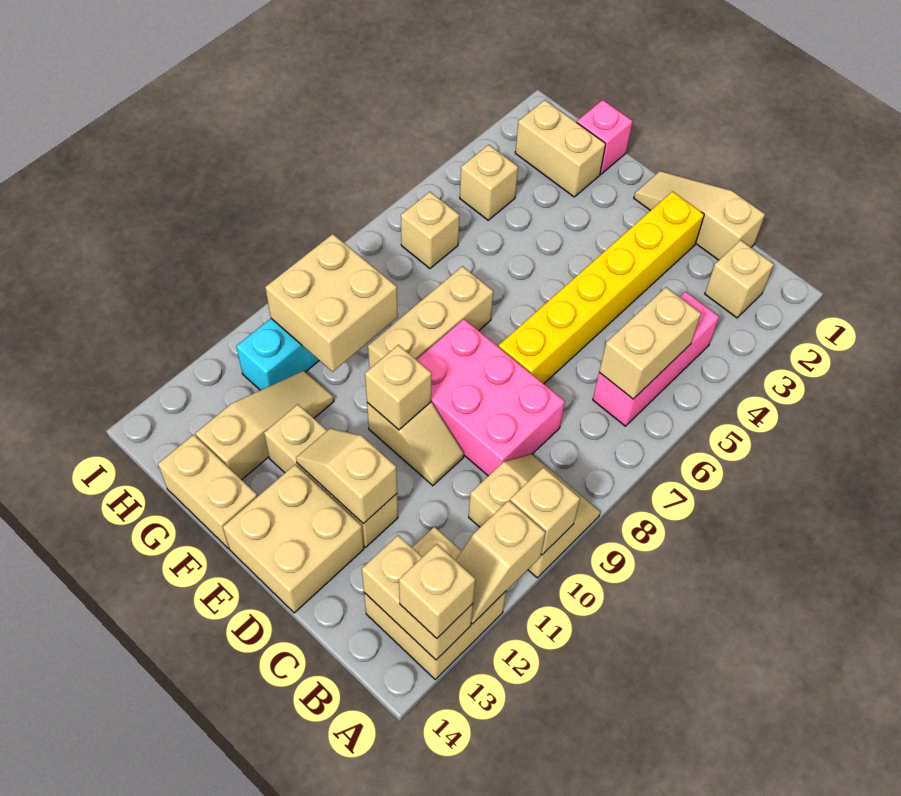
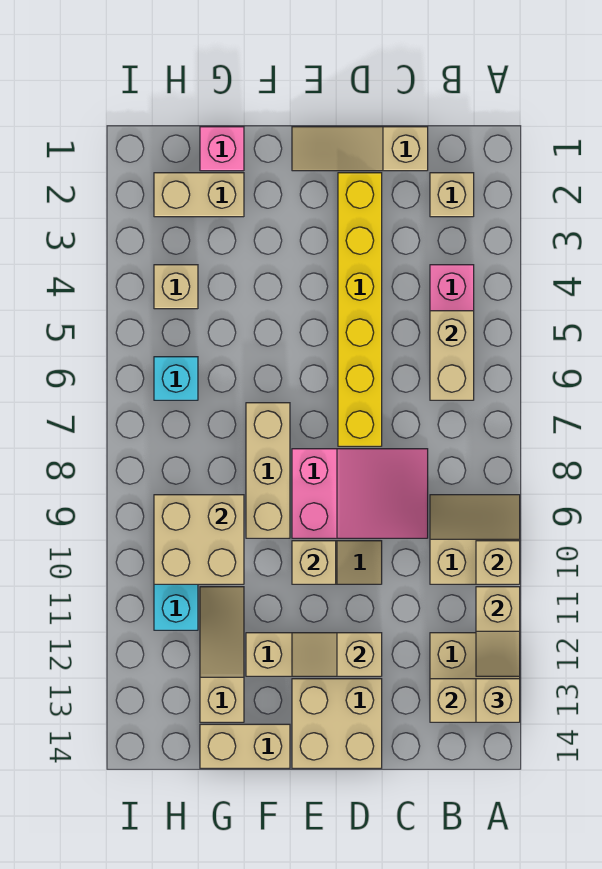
pink 2x3 brick [417,319,565,476] -> pink 2x3 slope [292,449,428,538]
tan 1x1 brick [401,192,459,268] -> cyan 1x1 brick [154,357,198,400]

